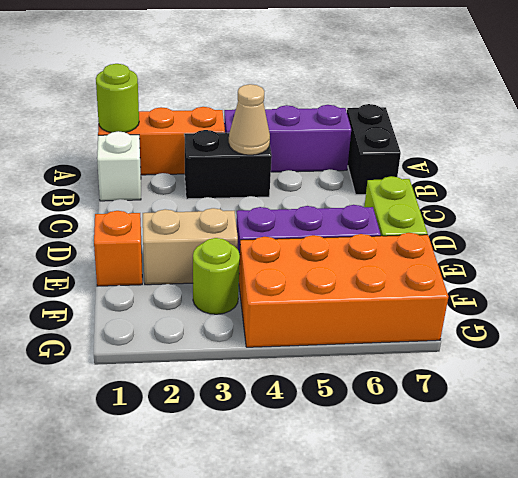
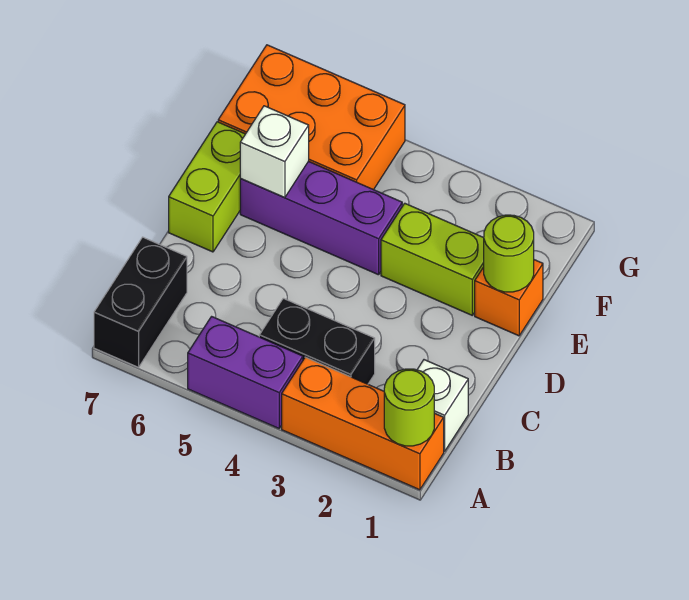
purple 1x3 brick [224,105,351,172] -> purple 1x2 brick [188,317,303,428]
tan 1x1 cone [229,84,270,155] -> none
tan 1x2 brick [143,208,238,285] -> lime 1x2 brick [381,203,484,315]
none -> white 1x1 brick [240,106,309,198]
lime 1x1 round brick [193,238,240,314] -> lime 1x1 round brick moved to [484,215,534,292]
orange 2x4 brick [239,233,448,347] -> orange 2x3 brick [218,45,405,190]

